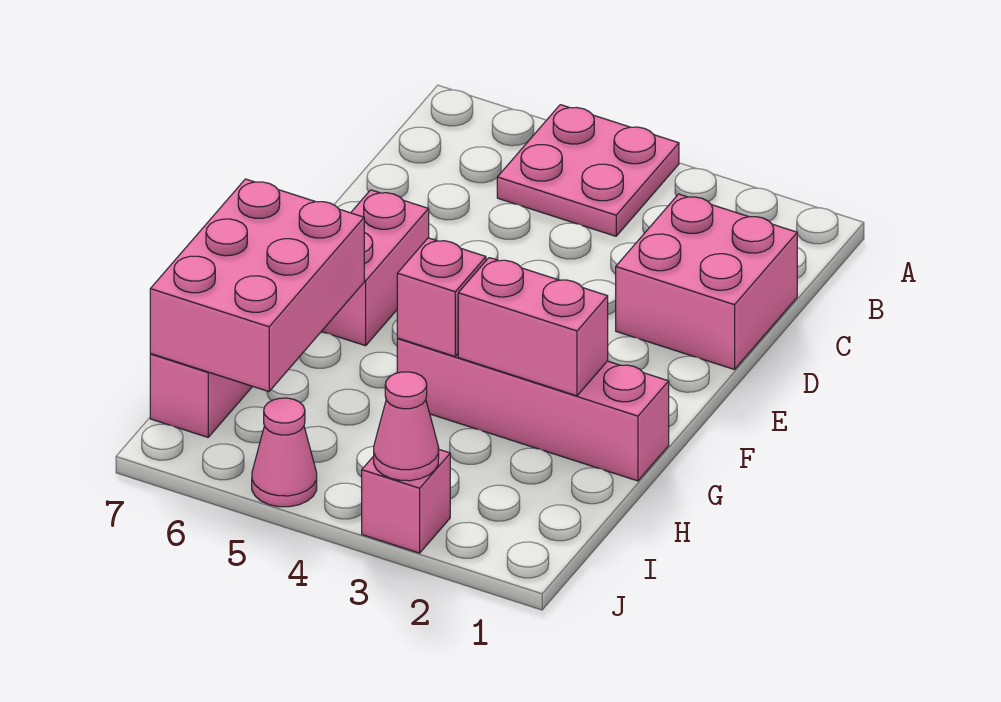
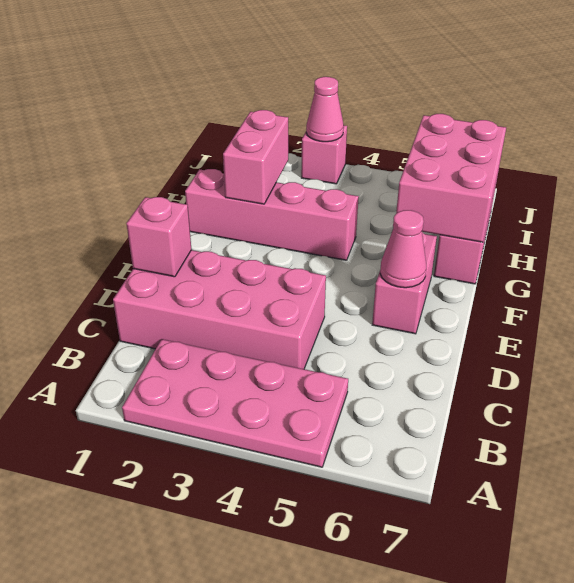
pink 2x2 plate [497,105,679,236] -> pink 2x4 plate [122,339,348,467]
pink 2x2 brick [616,194,797,370] -> pink 2x4 brick [113,250,326,369]
pink 1x2 brick [458,258,608,396] -> pink 1x2 brick turned to [223,110,288,204]
pink 1x1 brick [397,238,486,356] -> pink 1x1 brick moved to [126,197,191,277]
pink 1x1 cone [252,398,317,507] -> pink 1x1 cone moved to [380,210,426,288]

